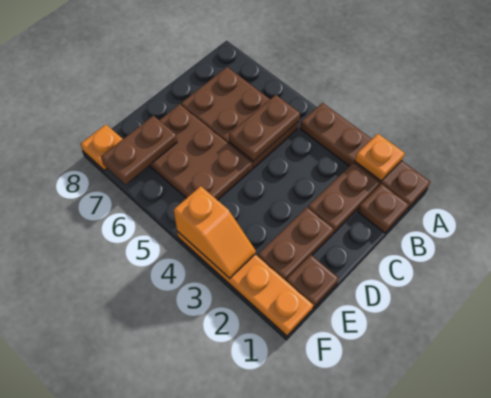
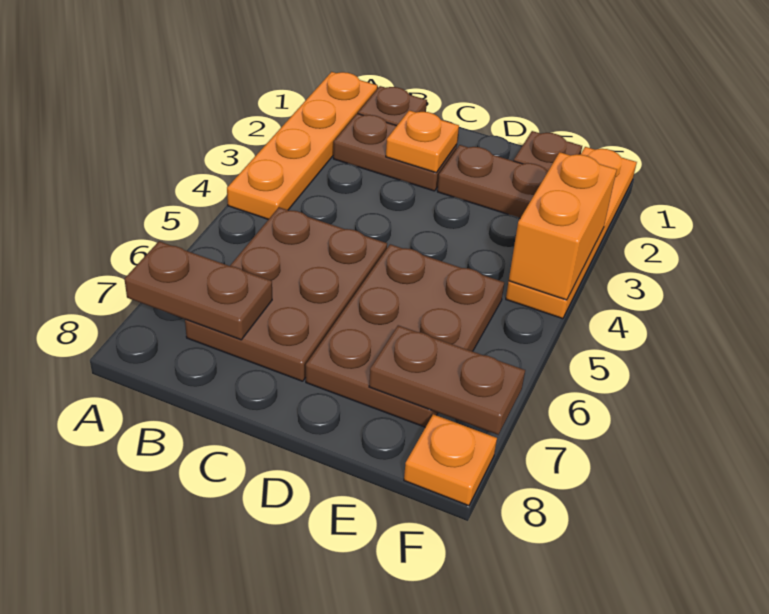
brown 1x4 plate [300,103,430,210] -> orange 1x4 plate [227,72,377,219]
orange 1x1 plate [355,134,405,181] -> orange 1x1 plate moved to [386,110,459,173]
brown 1x2 plate [229,95,300,161] -> brown 1x2 plate moved to [124,241,272,340]
orange 1x2 slope [174,186,256,278] -> orange 1x2 brick [509,152,617,300]

